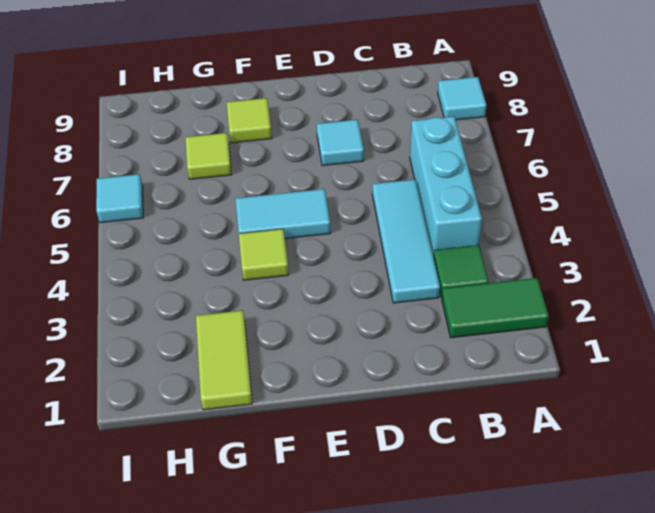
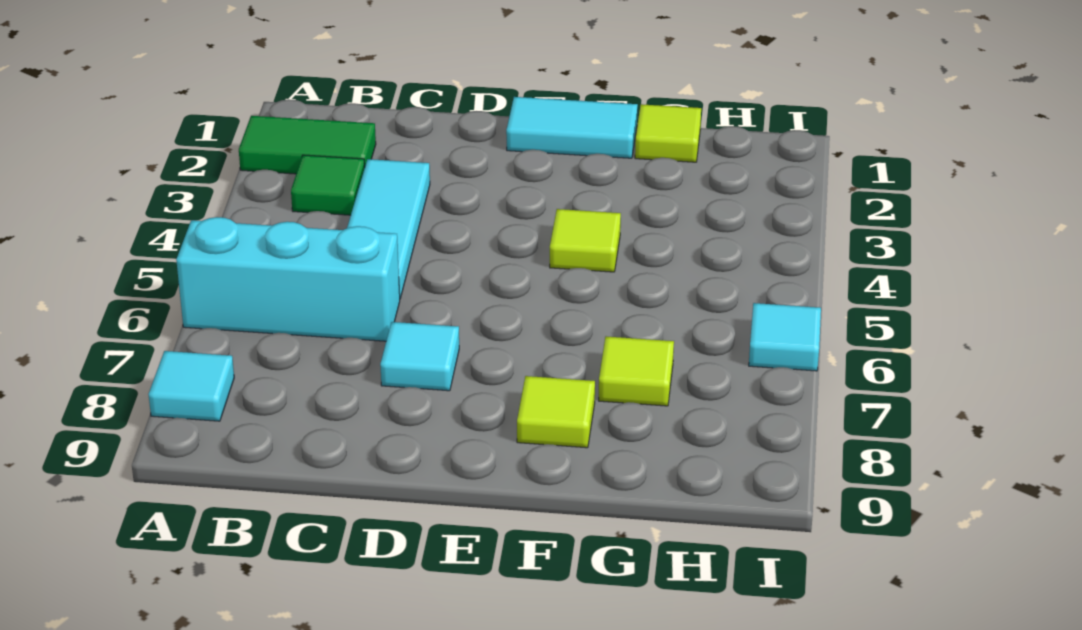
cyan 1x3 brick [410,116,482,257] -> cyan 1x3 brick turned to [176,217,400,341]
cyan 1x2 tile [236,189,330,239] -> cyan 1x2 tile moved to [506,97,638,158]
lime 1x2 tile [196,310,252,410] -> lime 1x1 tile [635,104,701,162]

